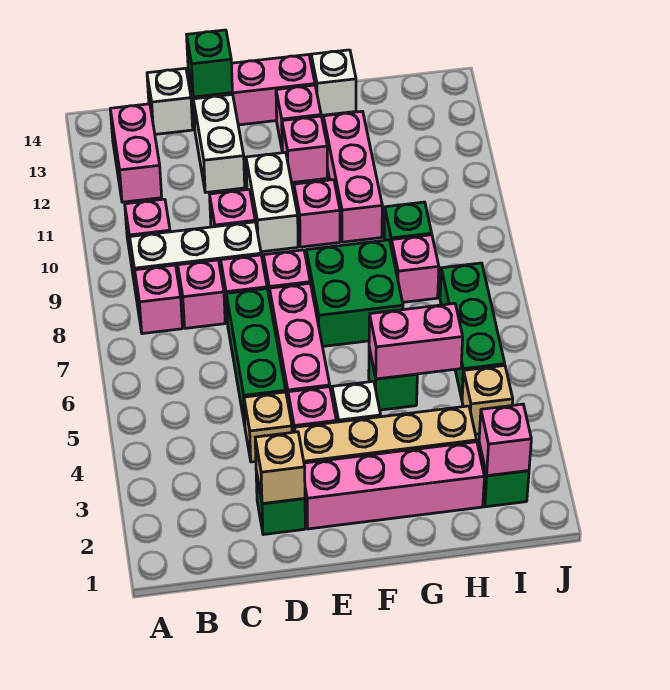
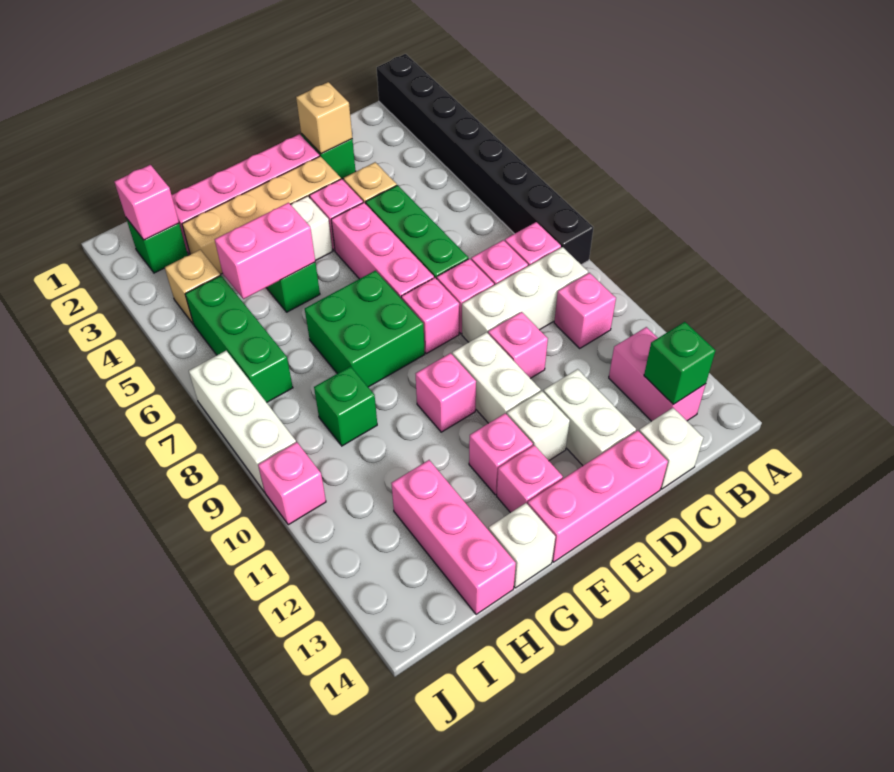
none -> black 1x8 brick [377,54,593,265]
green 1x1 brick [187,30,232,97] -> green 1x1 brick moved to [644,322,716,404]
none -> white 1x1 brick [507,391,570,461]
pink 1x3 brick [323,111,382,242] -> pink 1x3 brick moved to [391,460,516,615]
pink 1x1 brick [391,235,439,302] -> pink 1x1 brick moved to [258,442,326,525]
none -> white 1x3 brick [189,351,296,492]

